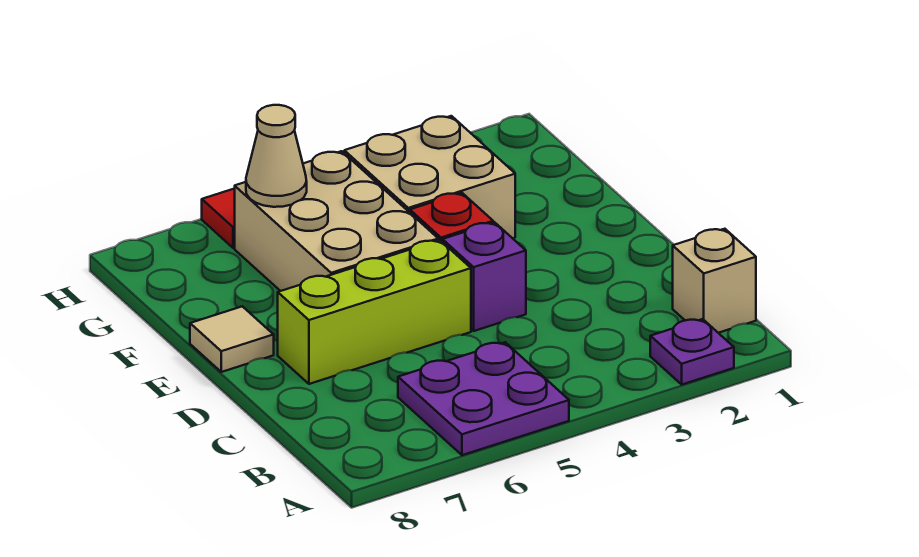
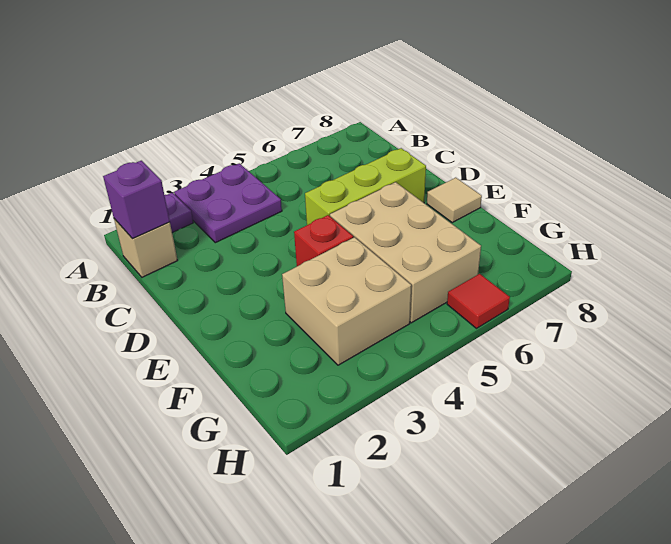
purple 2x2 plate [398,342,569,455] -> purple 2x2 plate moved to [174,163,282,243]
purple 1x1 brick [443,222,526,331] -> purple 1x1 brick moved to [103,161,170,239]
tan 1x1 cone [246,105,307,207] -> none

